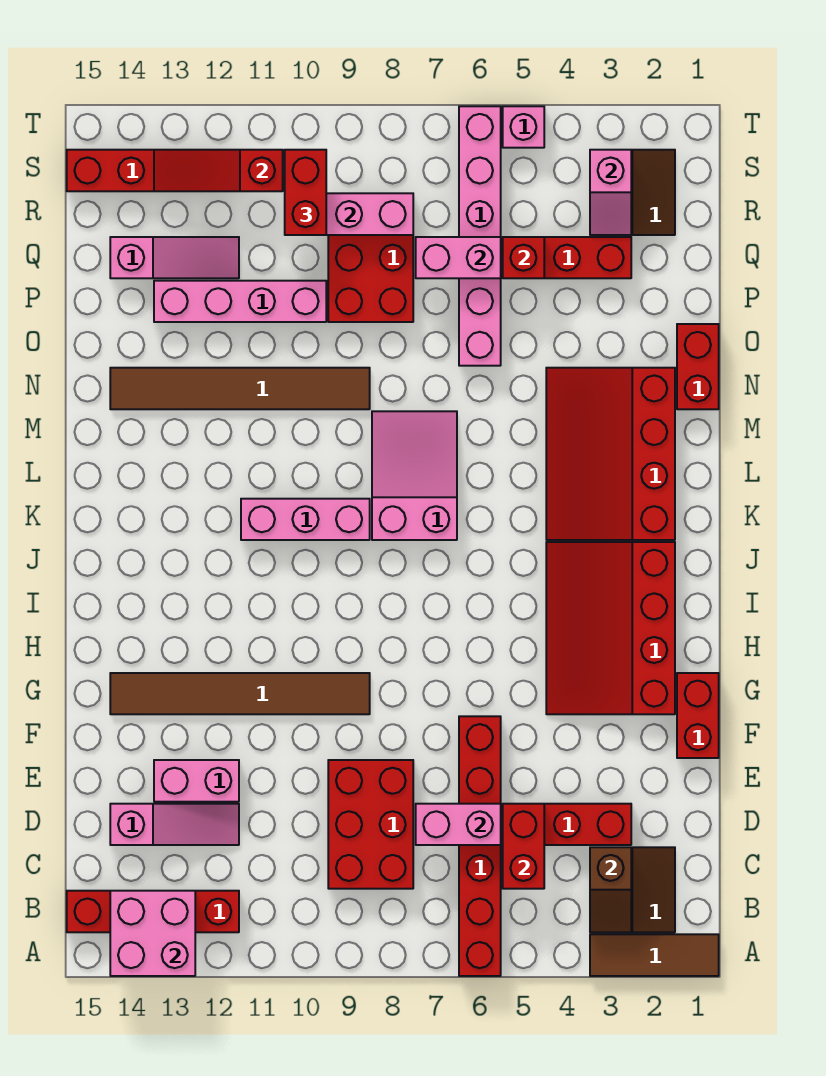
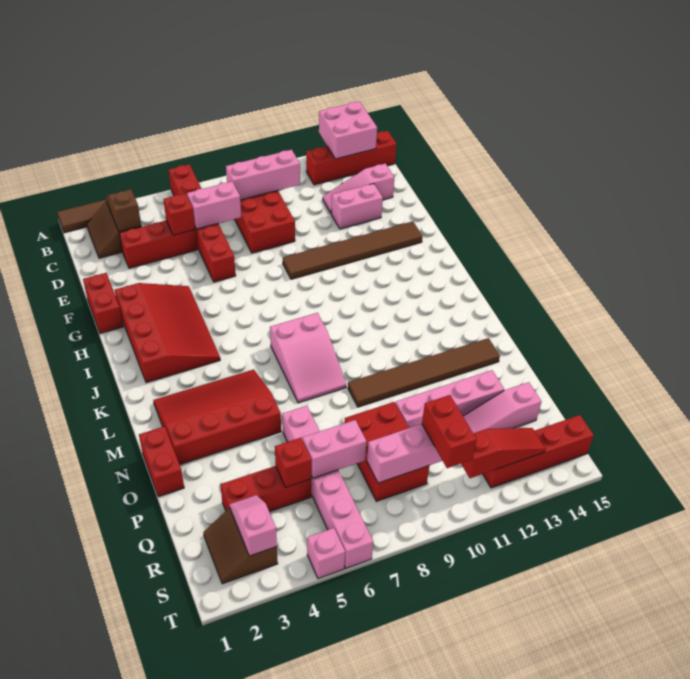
red 1x2 brick [503,804,544,889] -> red 1x1 brick [163,193,195,235]
red 3x4 slope [546,368,675,540] -> red 3x4 slope turned to [153,369,281,465]
pink 1x3 brick [241,499,370,540] -> pink 1x3 brick moved to [226,150,300,200]

